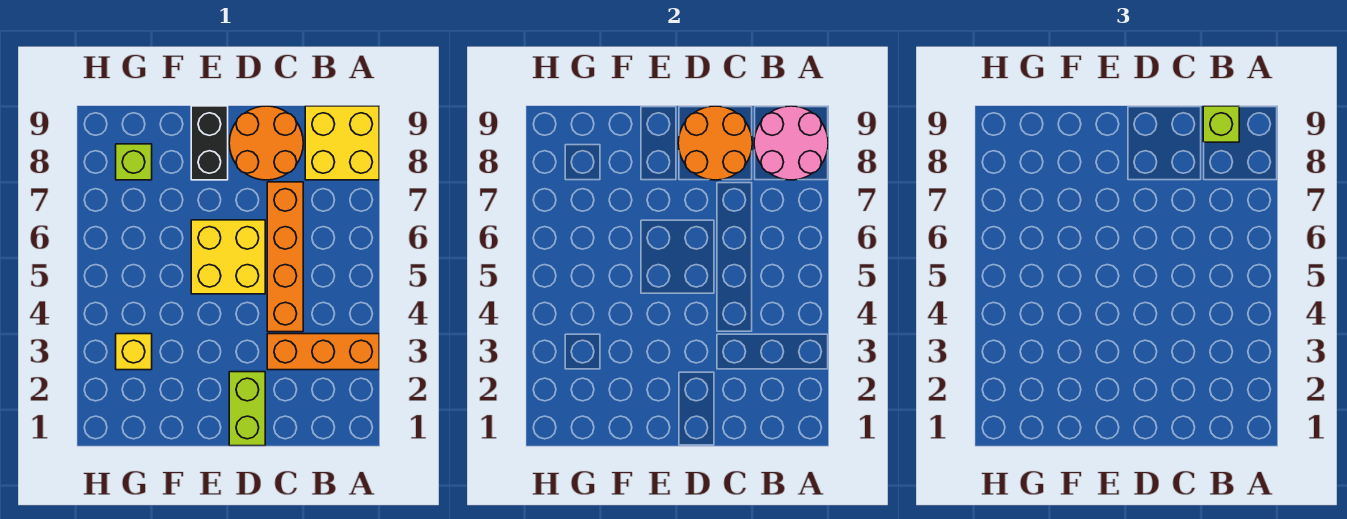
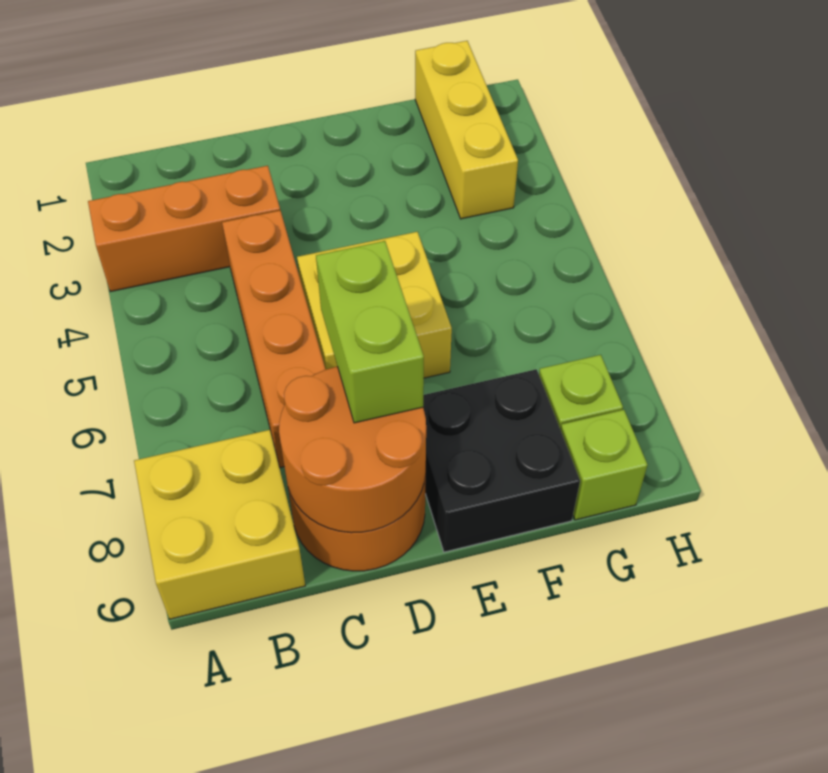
pink 2x2 round brick [754,106,828,180] -> none
lime 1x1 brick [1203,106,1239,142] -> lime 1x1 brick moved to [561,410,648,520]
lime 1x2 brick [229,372,265,446] -> lime 1x2 brick moved to [316,241,424,423]
black 1x2 brick [191,106,228,180] -> black 2x2 brick [423,369,580,552]
yellow 1x1 brick [116,334,152,370] -> yellow 1x3 brick [415,41,518,219]

